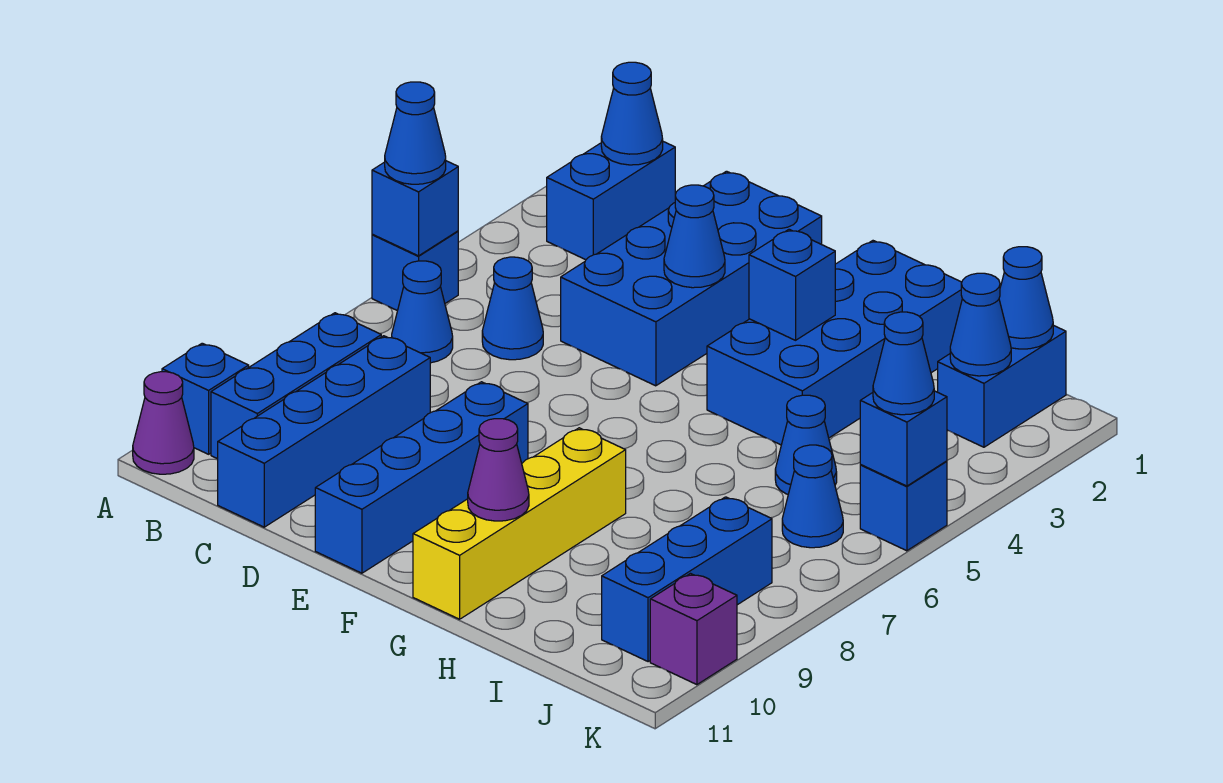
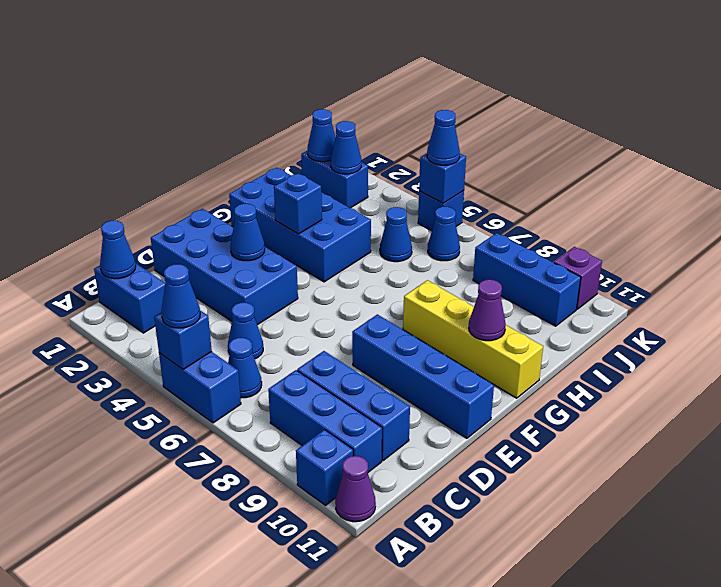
blue 1x1 brick [372,231,458,311] -> blue 1x2 brick [159,352,241,423]
blue 1x4 brick [218,336,430,527] -> blue 1x3 brick [297,351,410,461]

